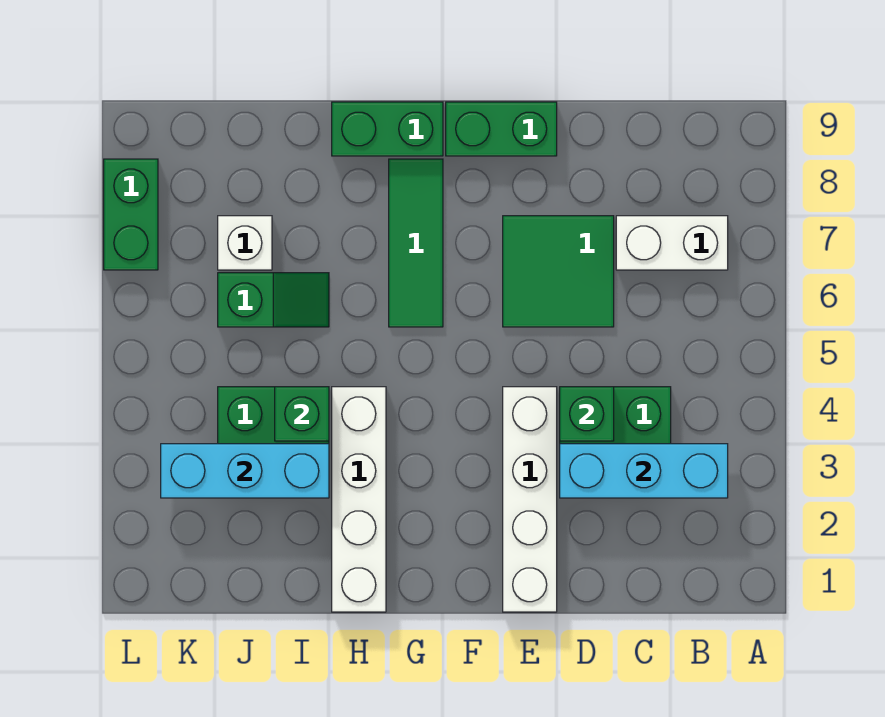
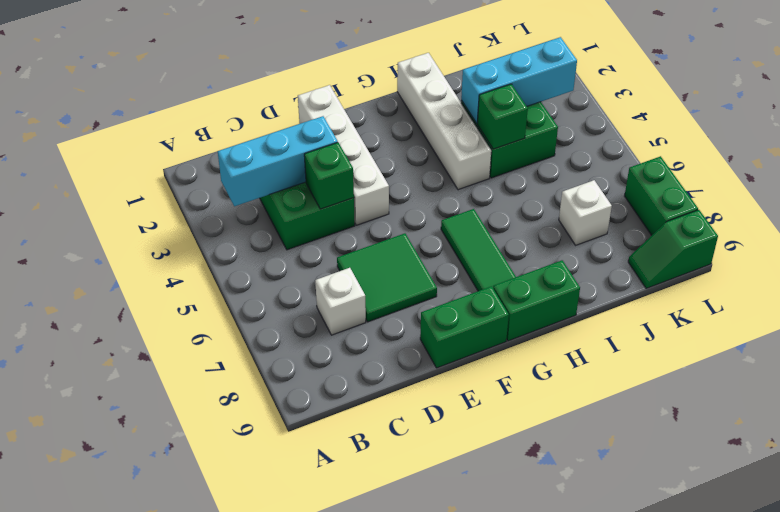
white 1x2 brick [616,216,728,270] -> white 1x1 brick [315,268,366,335]
green 1x2 slope [218,273,329,327] -> green 1x2 slope moved to [628,210,718,289]

